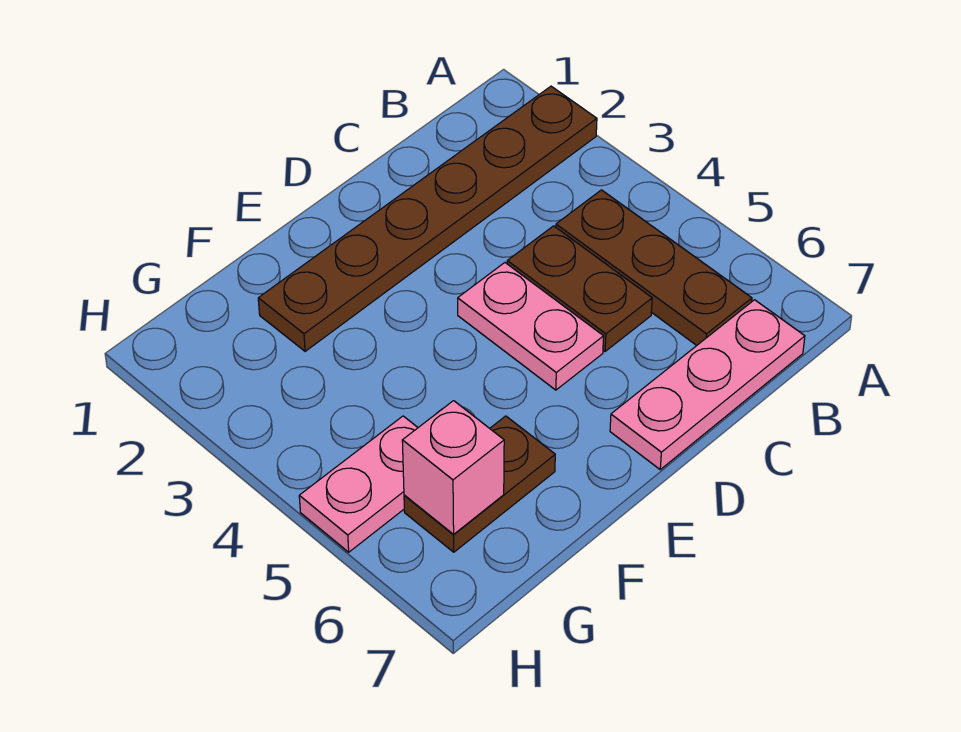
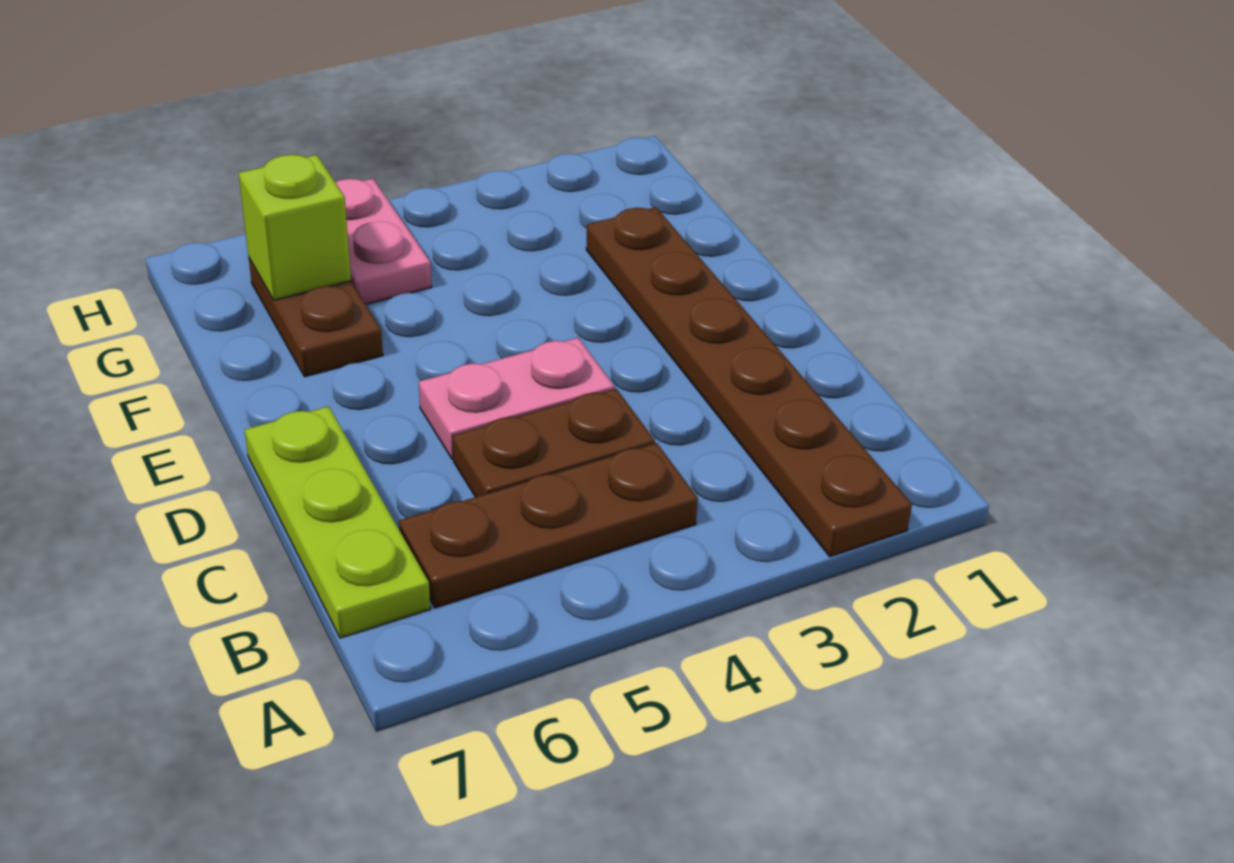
pink 1x3 plate [610,300,805,469] -> lime 1x3 plate [245,406,430,638]
pink 1x1 brick [402,401,504,534] -> lime 1x1 brick [239,155,351,300]

